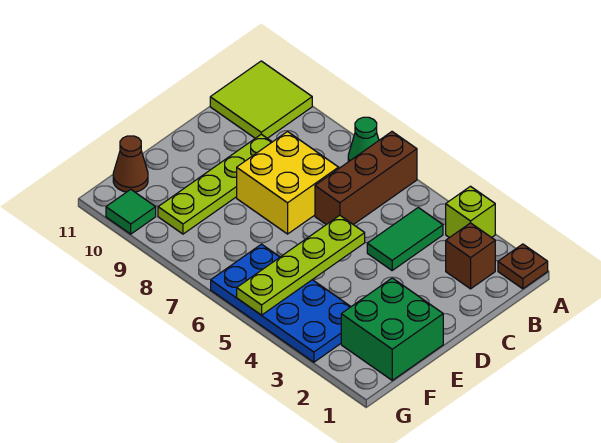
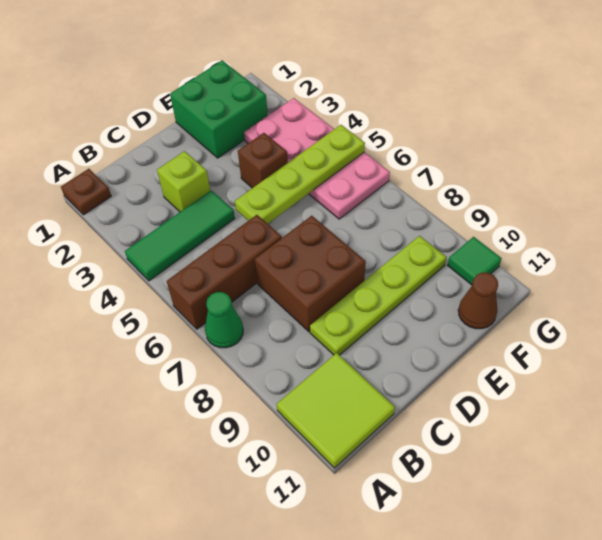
lime 1x1 brick [446,186,495,238] -> lime 1x1 brick moved to [157,151,210,212]
brown 1x1 brick [446,223,495,289] -> brown 1x1 brick moved to [238,133,288,188]
green 1x2 tile [367,208,443,270] -> green 1x3 tile [125,190,235,281]
yellow 2x2 brick [237,132,339,234] -> brown 2x2 brick [255,216,366,332]
blue 2x4 plate [211,244,351,362] -> pink 2x4 plate [244,98,390,219]

